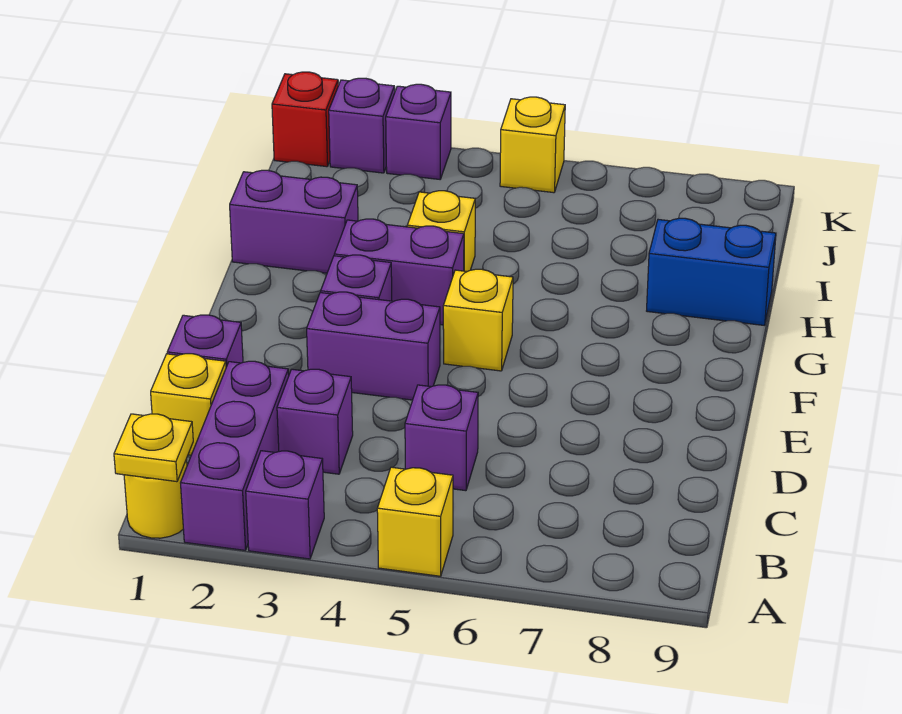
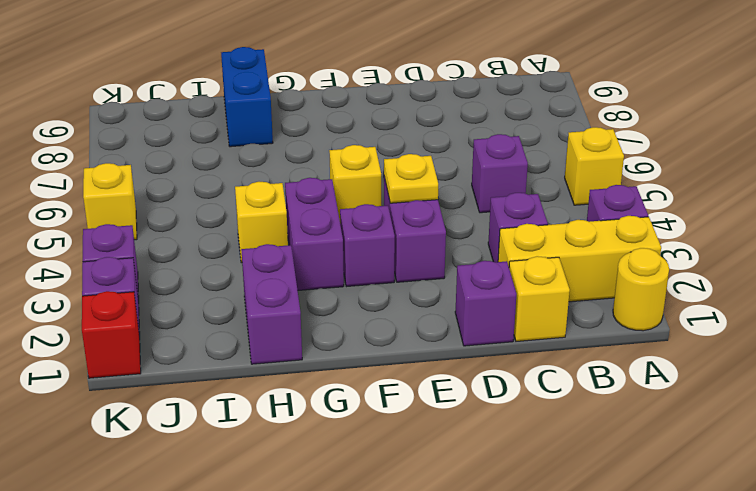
yellow 1x1 plate [114,414,193,482] -> yellow 1x1 plate moved to [384,154,438,203]
purple 1x3 brick [181,361,289,550] -> yellow 1x3 brick [498,216,661,302]

